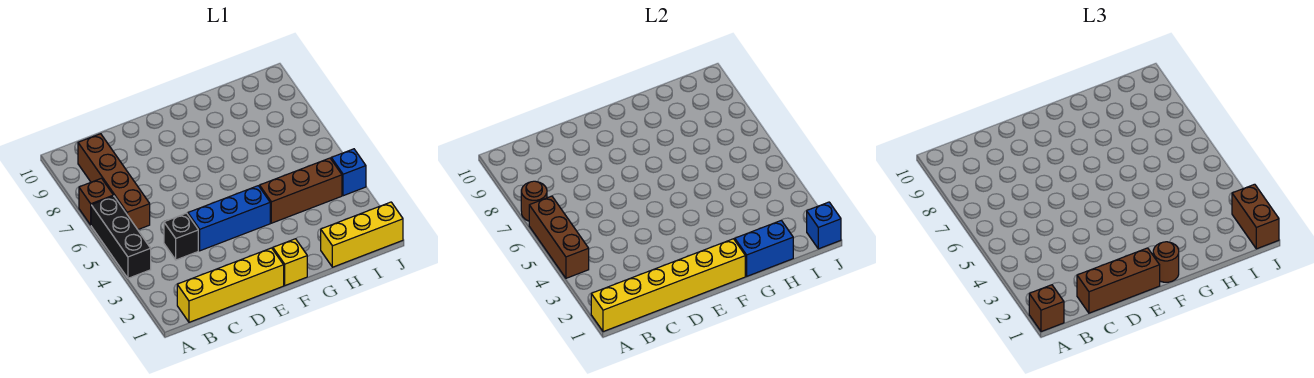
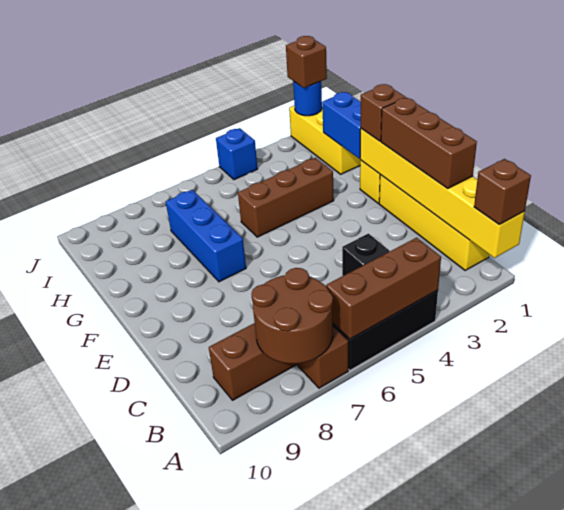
brown 1x1 round brick [521,181,547,221] -> brown 2x2 round brick [252,268,333,364]
blue 1x3 brick [188,186,270,251] -> blue 1x3 brick moved to [166,190,246,282]
brown 1x1 round brick [1153,242,1179,282] -> brown 1x1 brick [361,84,406,141]
brown 1x3 brick [260,158,342,223] -> brown 1x3 brick turned to [238,158,334,237]
blue 1x1 brick [807,202,841,249] -> blue 1x1 round brick [293,81,322,116]
brown 1x2 brick [1232,184,1279,249] -> brown 1x1 brick [286,36,327,88]

